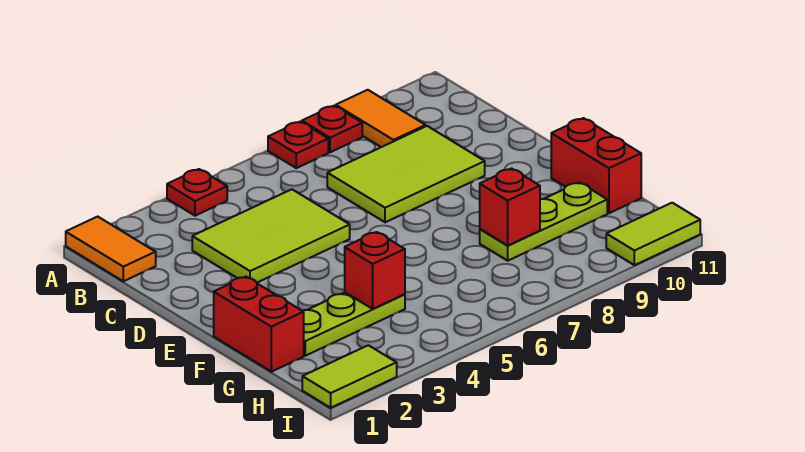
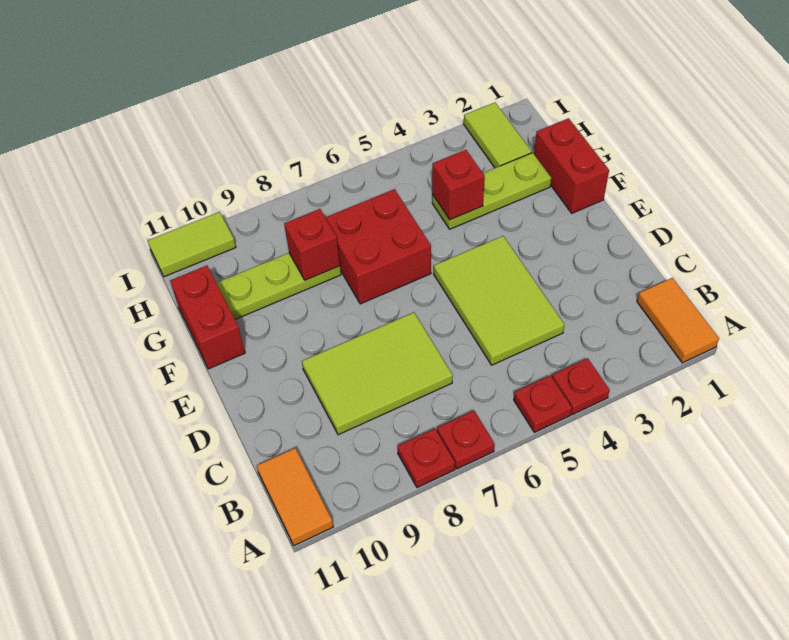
none -> red 1x1 plate [514,375,572,432]
orange 1x2 tile [336,90,426,147] -> orange 1x2 tile moved to [257,448,333,546]
lime 2x3 tile [192,189,350,282] -> lime 2x3 tile turned to [434,236,564,365]
none -> red 2x2 brick [325,189,431,304]
lime 1x2 tile [302,345,397,408] -> lime 1x2 tile turned to [464,103,532,168]

